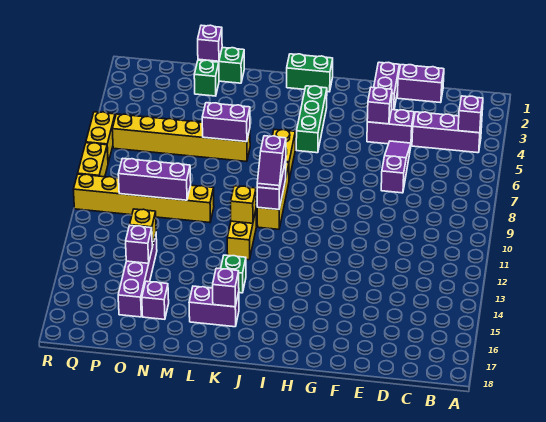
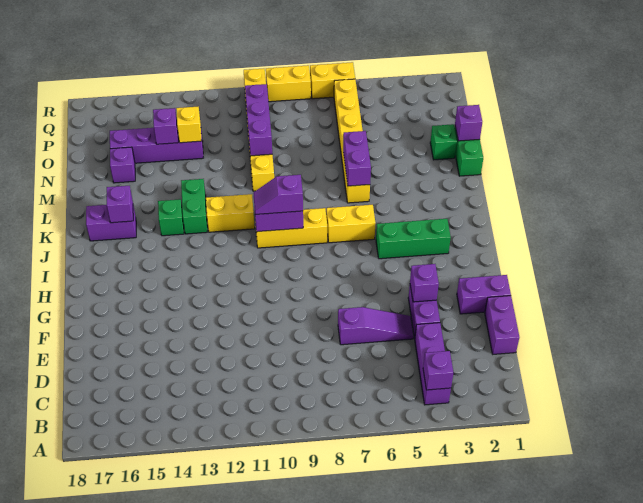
green 1x2 brick [287,54,333,92] -> green 1x2 brick moved to [181,179,207,234]
yellow 1x1 brick [231,186,256,223] -> none
purple 1x2 brick [189,286,239,327] -> purple 1x2 brick turned to [86,205,136,241]

